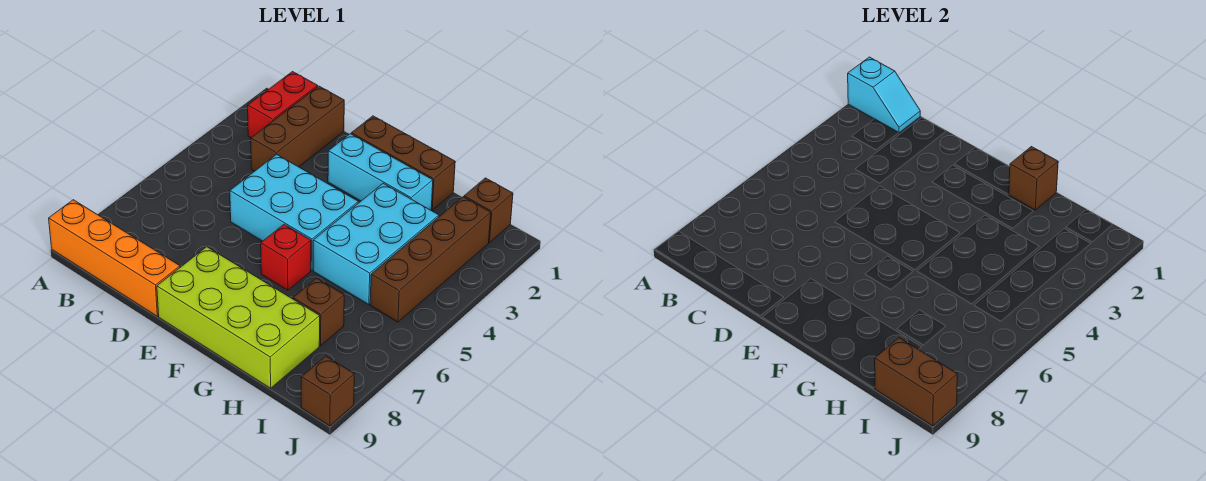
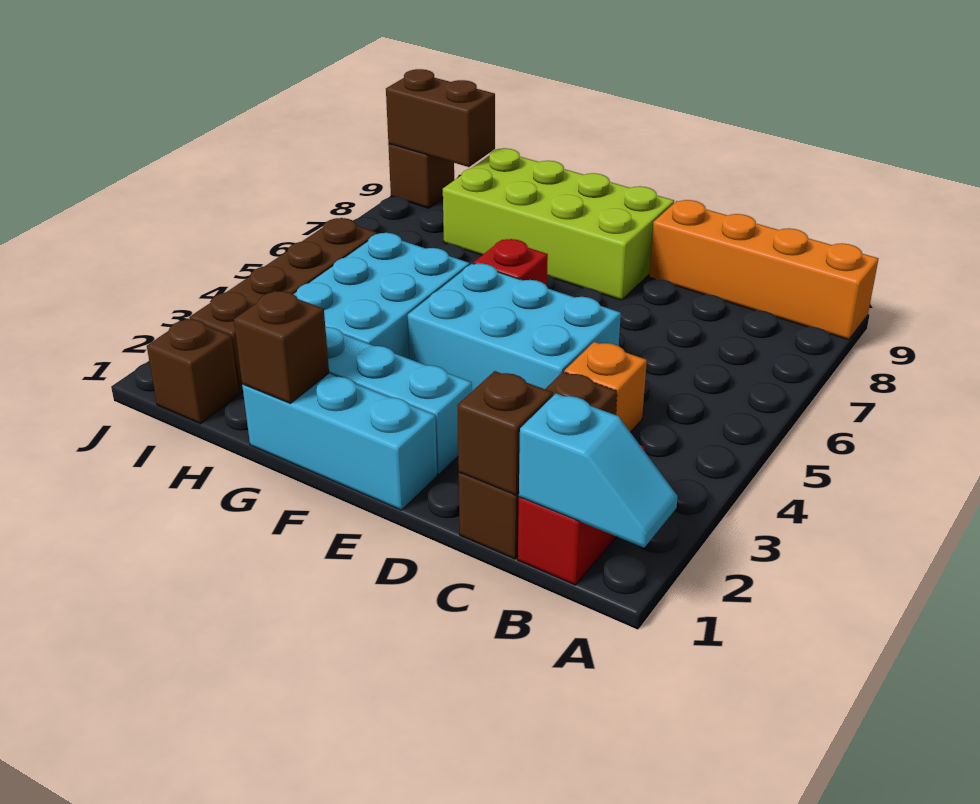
cyan 1x2 slope [848,57,920,133] -> cyan 1x2 slope turned to [519,393,678,547]
none -> orange 1x1 brick [564,342,647,432]
brown 1x3 brick [351,116,455,210] -> cyan 1x3 brick [242,374,437,510]
brown 1x1 brick [293,278,344,346] -> brown 1x1 brick moved to [457,371,553,495]

